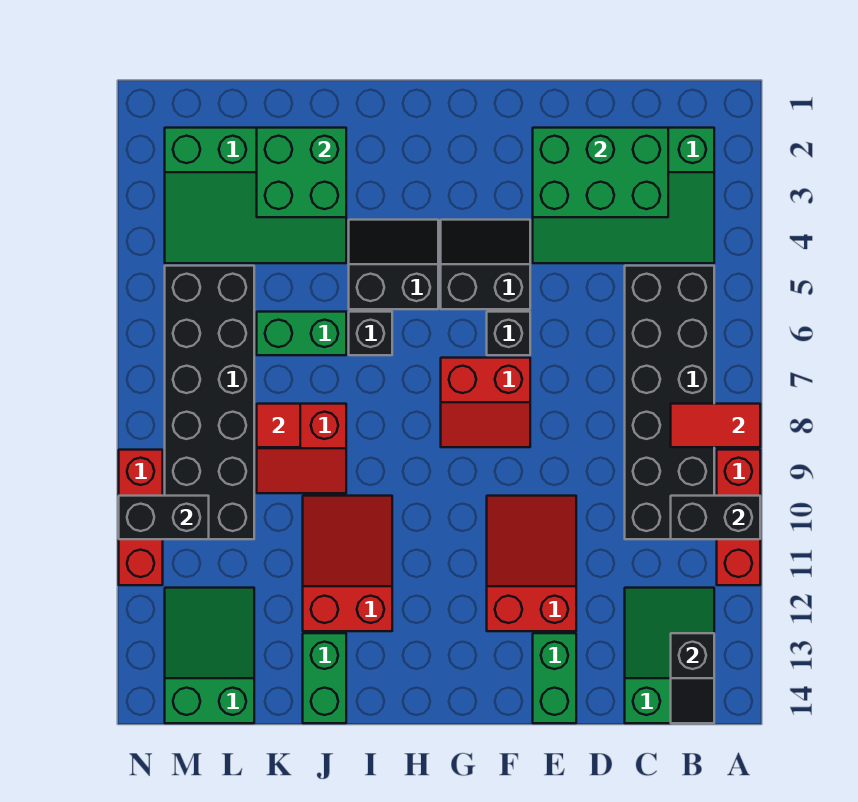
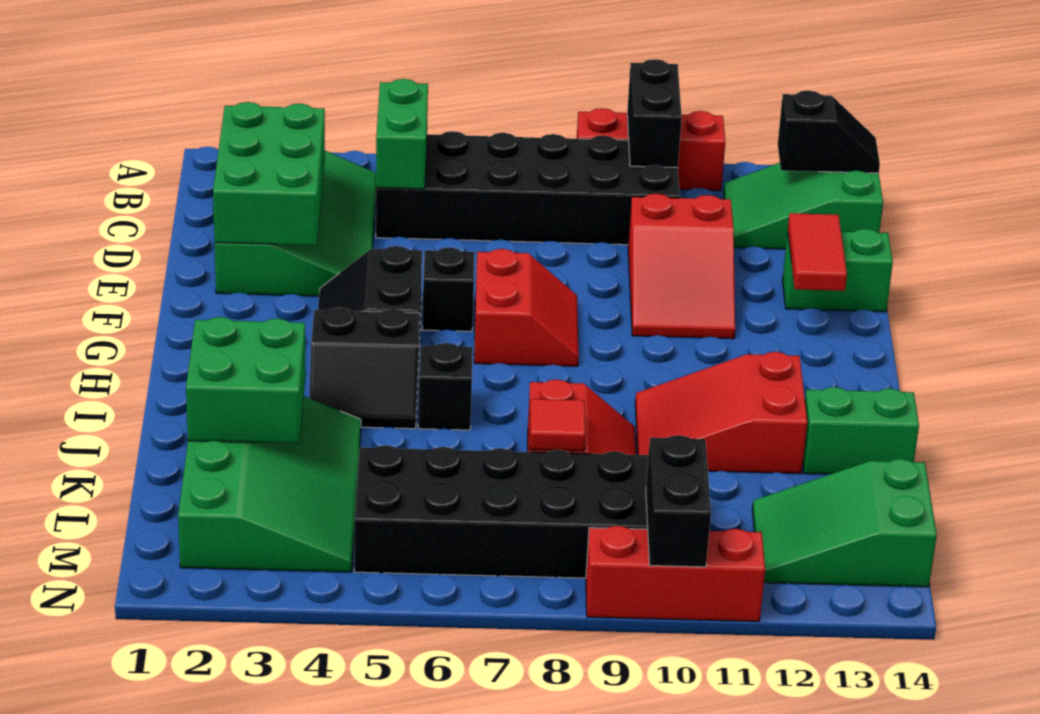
red 1x2 tile [671,404,760,447] -> red 1x2 tile moved to [788,213,847,291]
red 2x3 slope [487,496,576,631] -> red 2x3 slope turned to [628,194,735,339]
black 2x2 slope [349,220,438,309] -> black 2x2 slope turned to [309,307,419,429]
green 1x2 brick [257,312,346,355] -> green 1x2 brick moved to [376,79,428,189]

